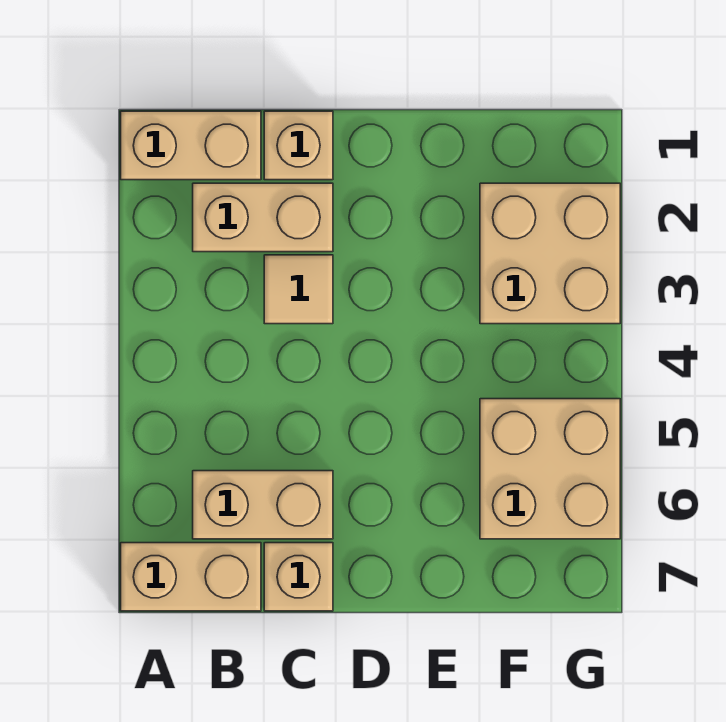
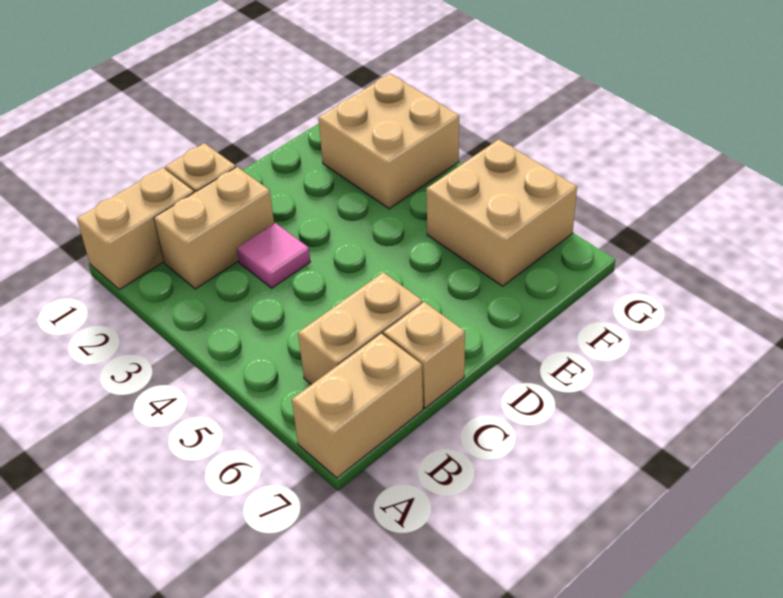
tan 1x1 tile [264,255,333,324] -> pink 1x1 tile [237,223,310,288]

